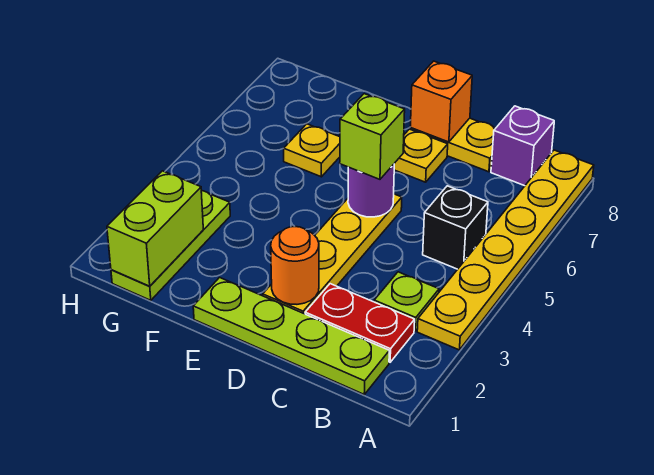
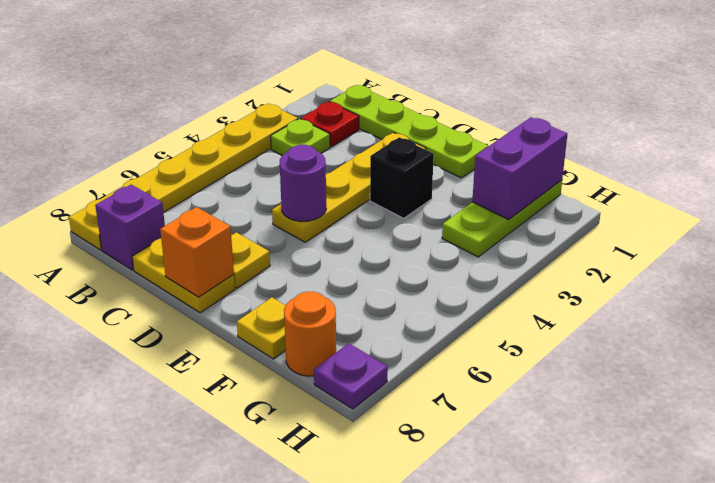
red 1x2 plate [305,284,415,362] -> red 1x1 plate [301,102,359,147]
black 1x1 brick [423,186,488,269] -> black 1x1 brick moved to [370,137,434,218]
orange 1x1 round brick [271,227,319,304] -> orange 1x1 round brick moved to [284,292,336,376]
lime 1x1 brick [340,94,405,179] -> none
yellow 1x1 plate [284,124,340,177] -> yellow 1x1 plate moved to [237,297,286,359]
lime 1x2 brick [107,171,203,286] -> purple 1x2 brick [472,117,567,220]
none -> purple 1x1 plate [314,343,388,409]

